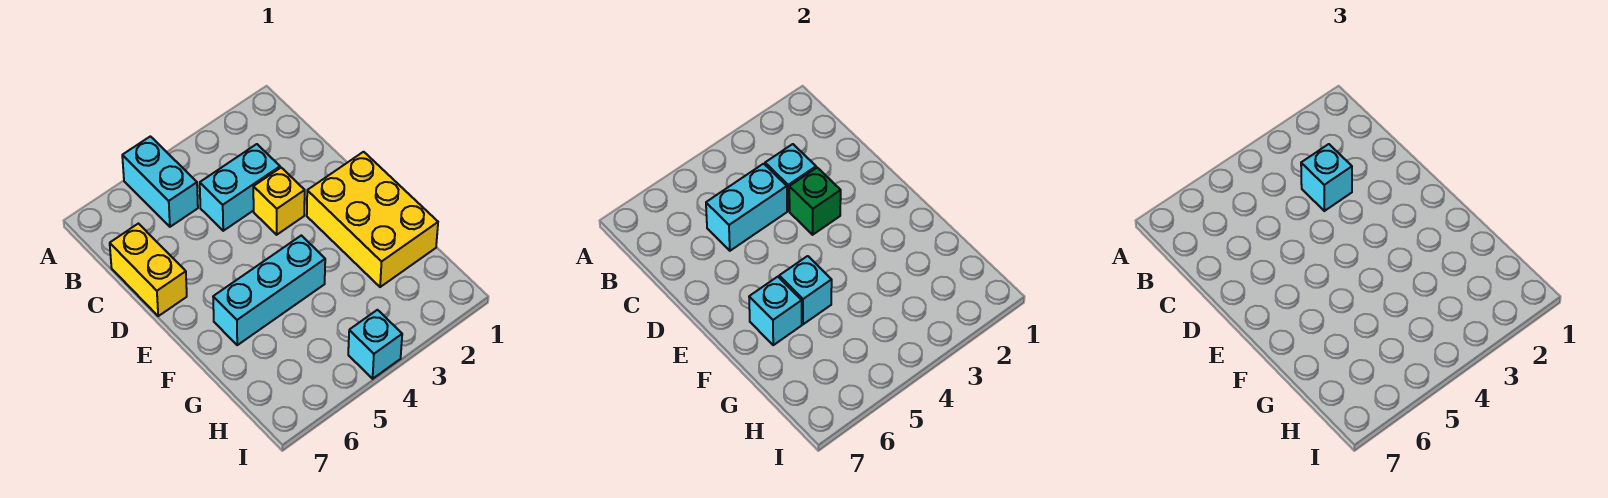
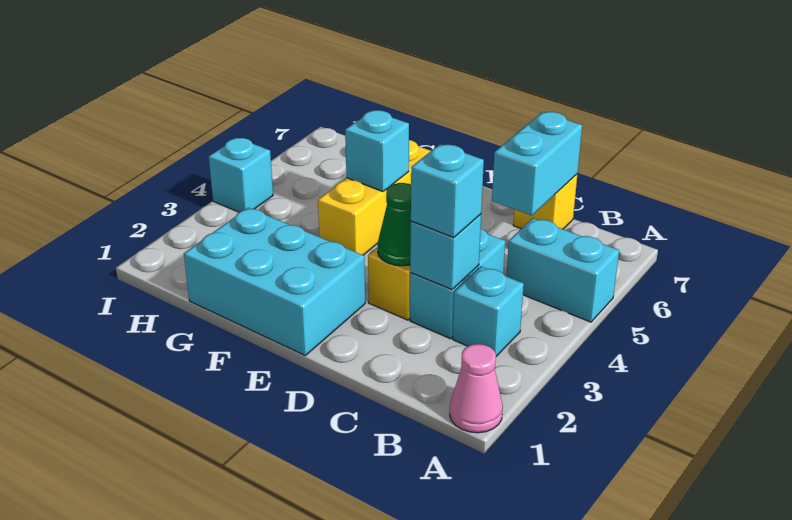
none -> pink 1x1 cone [450,344,503,433]
cyan 1x2 brick [706,164,787,251] -> cyan 1x2 brick moved to [492,112,582,216]
yellow 1x2 brick [110,224,187,316] -> yellow 1x1 brick [513,174,577,229]
green 1x1 brick [789,168,841,235] -> green 1x1 cone [377,183,411,266]
yellow 2x3 brick [307,152,438,287] -> cyan 2x3 brick [184,208,365,355]
cyan 1x3 brick [213,235,325,345] -> yellow 1x3 brick [318,140,431,255]
cyan 1x1 brick [749,277,802,345] -> cyan 1x1 brick moved to [453,267,524,356]

